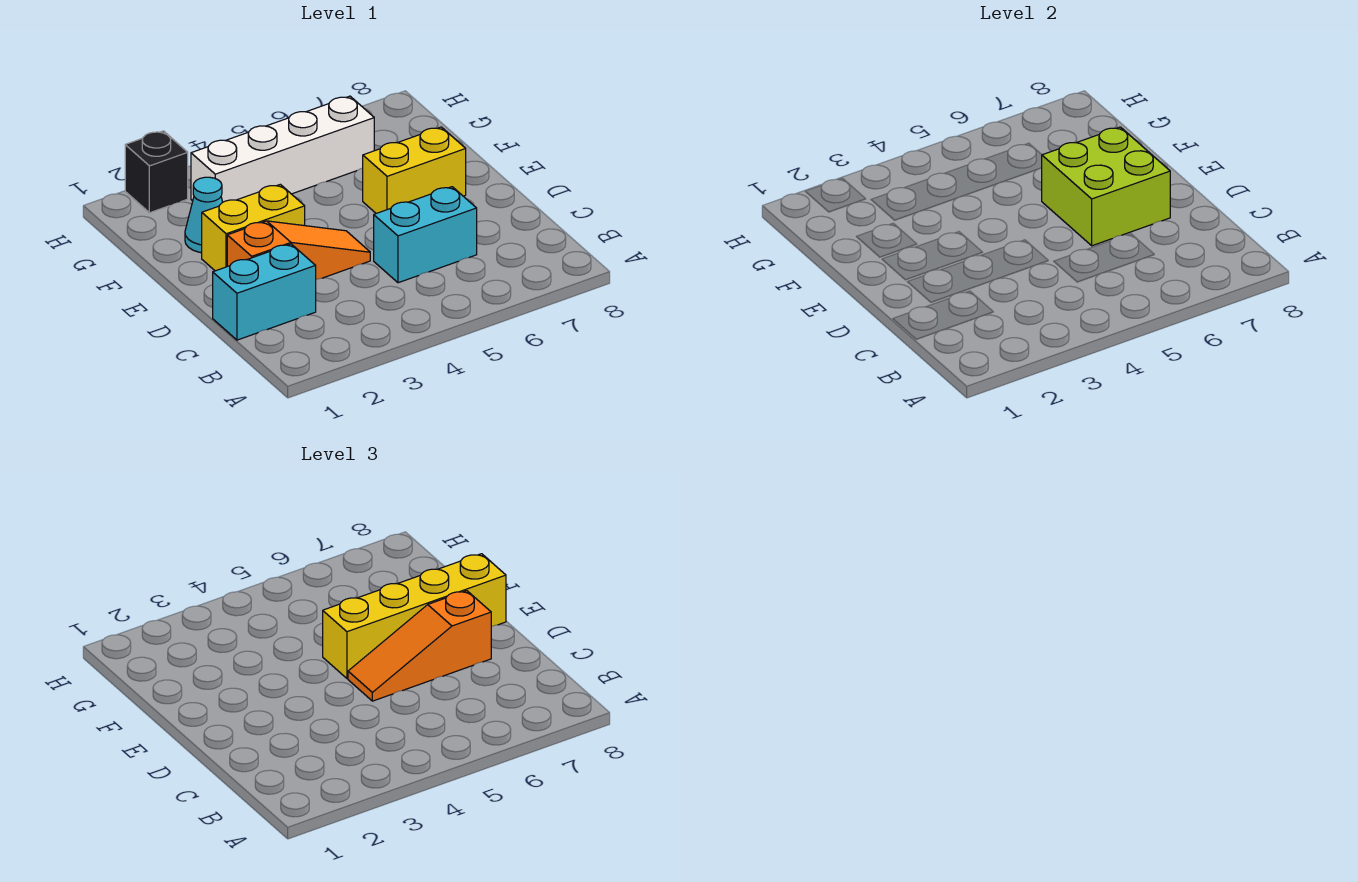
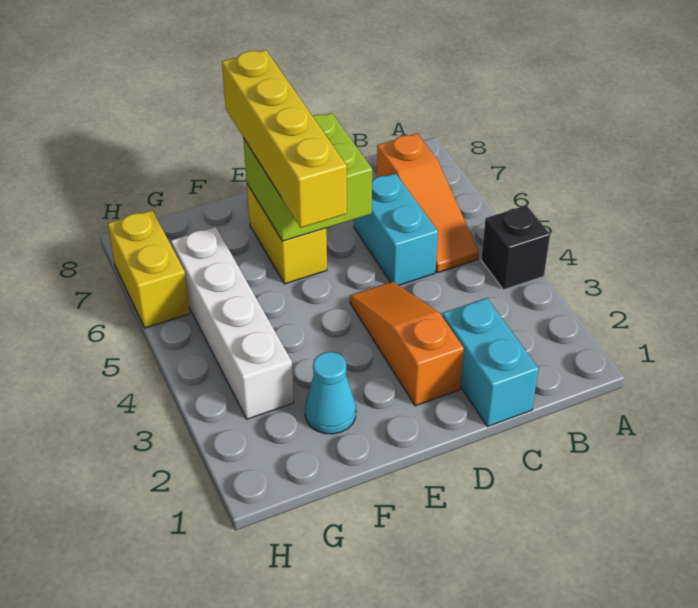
orange 1x3 slope [348,591,491,701] -> orange 1x3 slope moved to [377,134,479,273]
yellow 1x2 brick [202,184,305,271] -> yellow 1x2 brick moved to [108,210,190,328]
black 1x1 brick [125,131,188,213] -> black 1x1 brick moved to [481,205,550,290]

